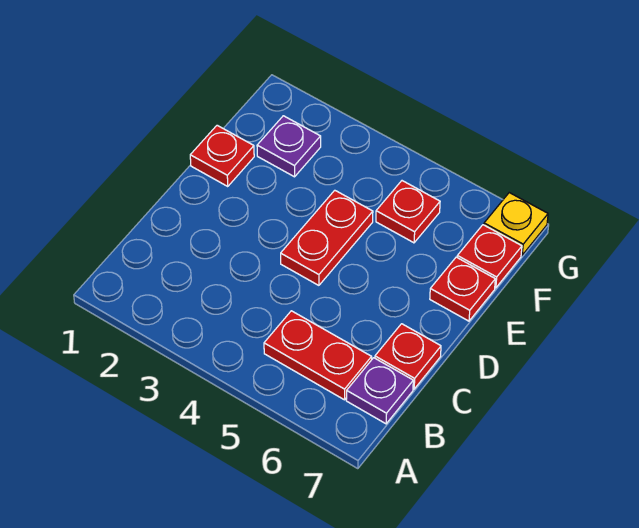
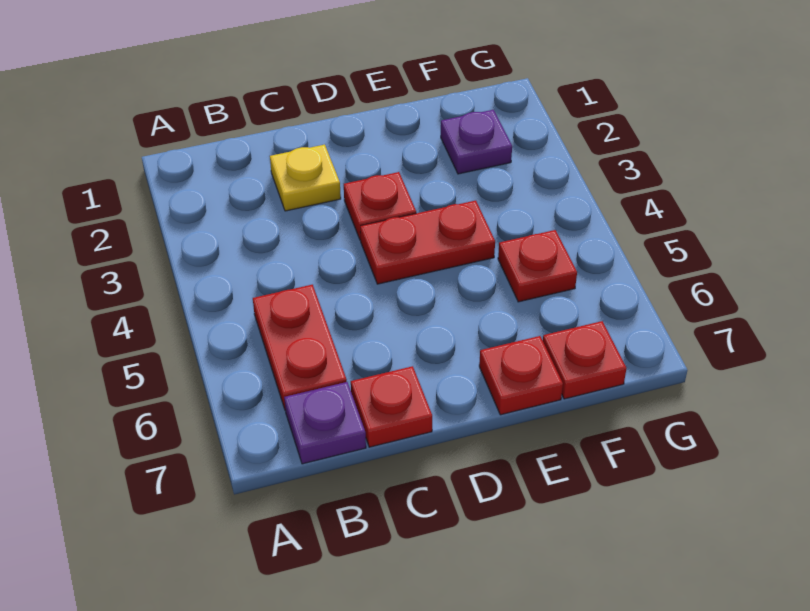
red 1x1 plate [190,125,254,186] -> red 1x1 plate moved to [344,172,416,240]
yellow 1x1 plate [484,193,548,255] -> yellow 1x1 plate moved to [270,145,341,211]

